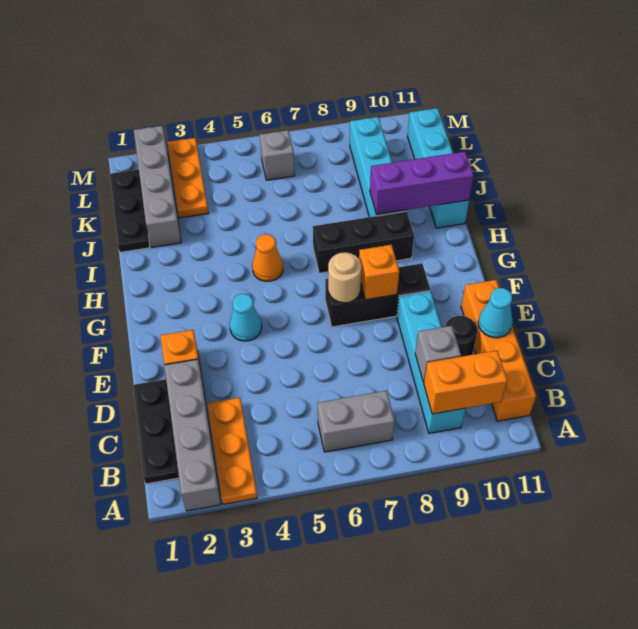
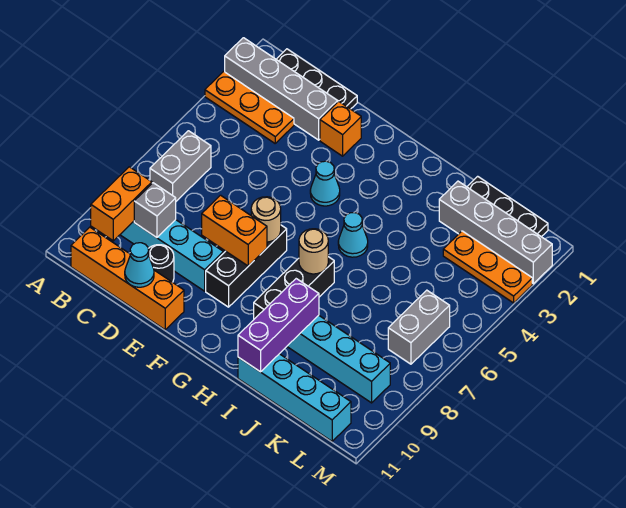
orange 1x1 brick [359,245,399,300] -> orange 1x2 brick [202,195,267,266]
orange 1x1 cone [252,234,283,281] -> cyan 1x1 cone [338,213,368,257]
none -> tan 1x1 round brick [299,229,328,274]
grey 1x1 brick [260,130,295,180] -> grey 1x2 brick [388,290,450,364]

